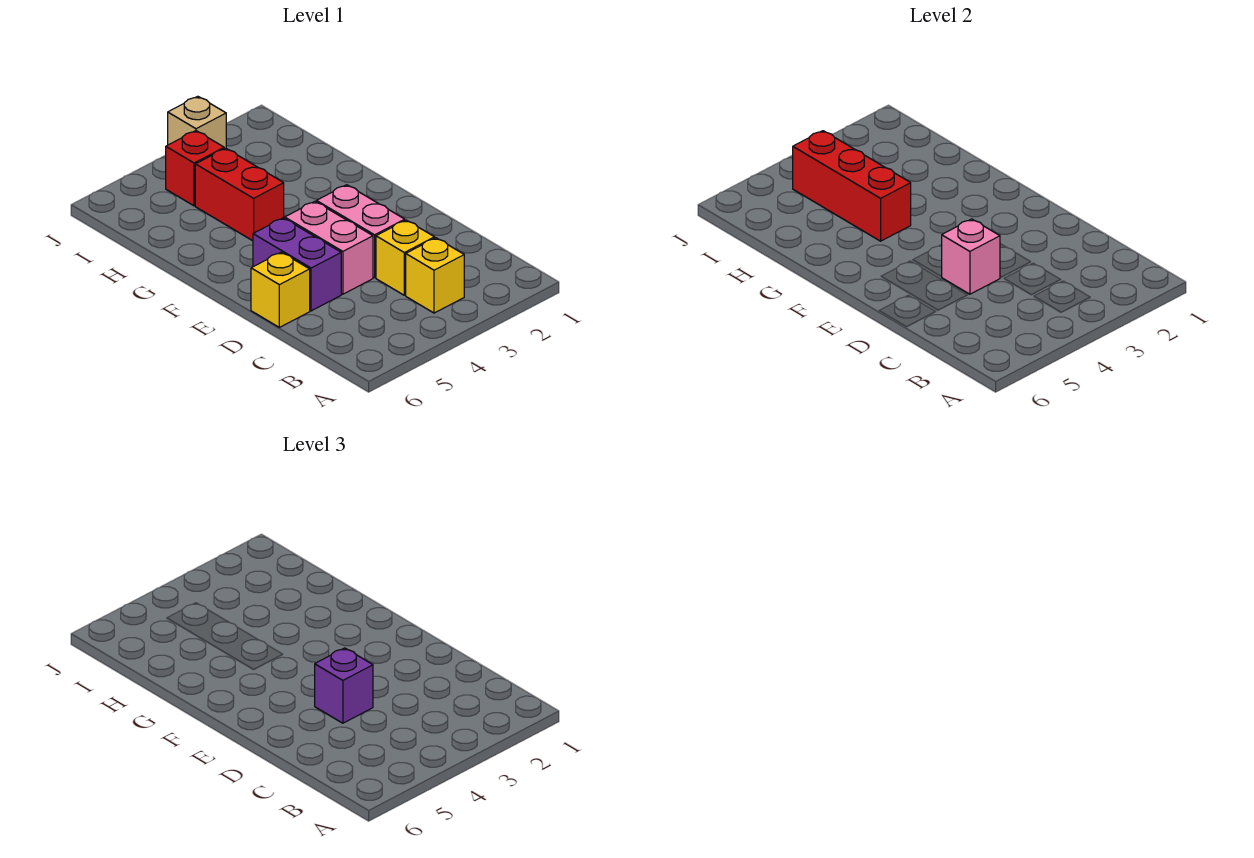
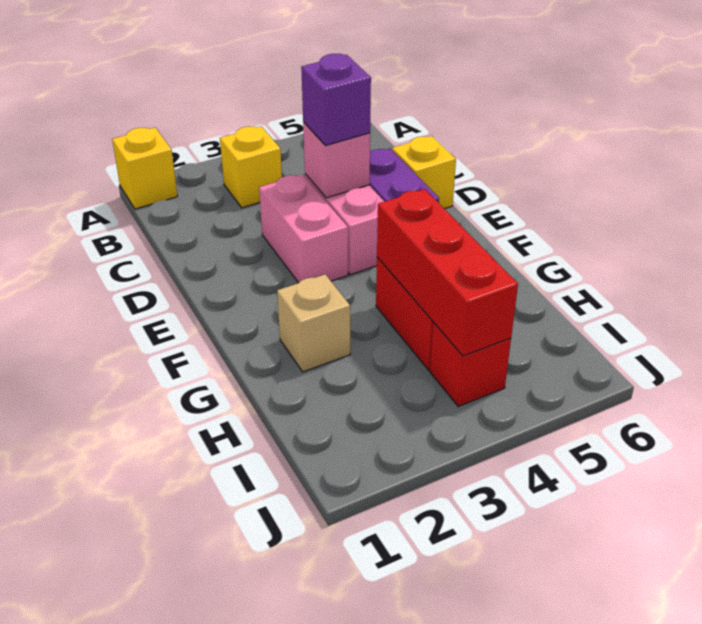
yellow 1x1 brick [376,220,435,295] -> yellow 1x1 brick moved to [112,128,177,209]
tan 1x1 brick [168,96,226,149] -> tan 1x1 brick moved to [277,274,350,372]

